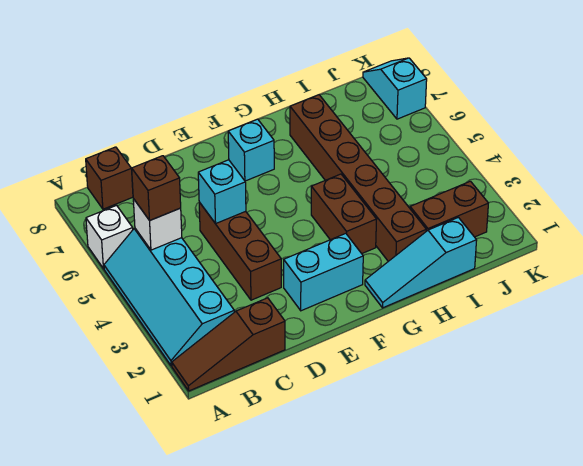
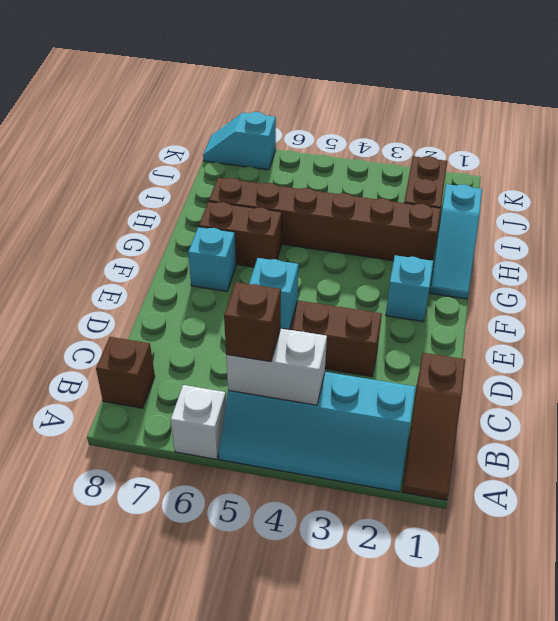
white 1x1 brick [133,199,182,250] -> white 1x2 brick [226,328,327,405]
cyan 1x2 brick [284,233,363,311] -> cyan 1x1 brick [386,255,433,322]
brown 1x2 brick [311,174,377,254] -> brown 1x2 brick moved to [199,202,282,267]

